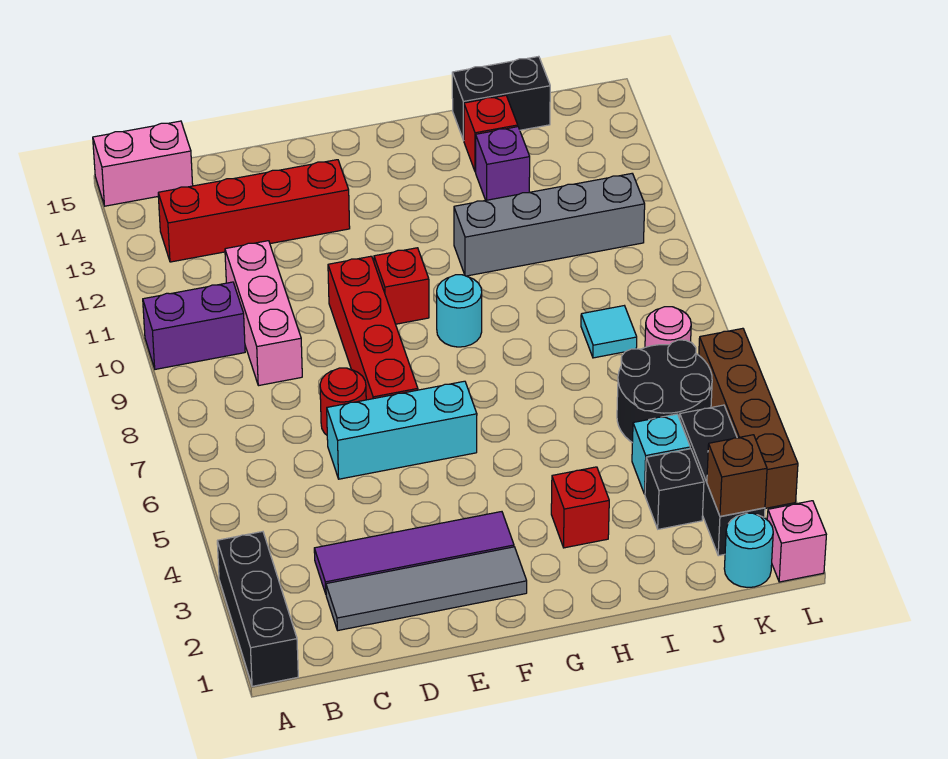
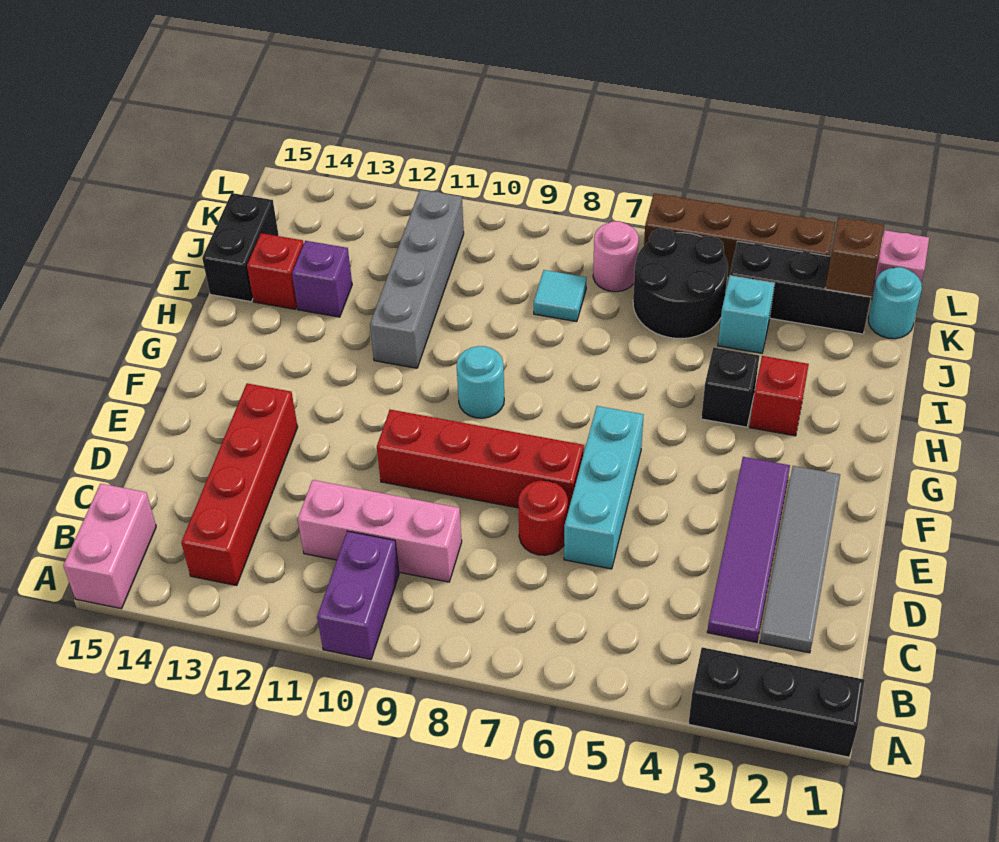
red 1x1 brick [374,248,429,324] -> none
black 1x1 brick [645,449,704,529] -> black 1x1 brick moved to [701,347,759,427]

